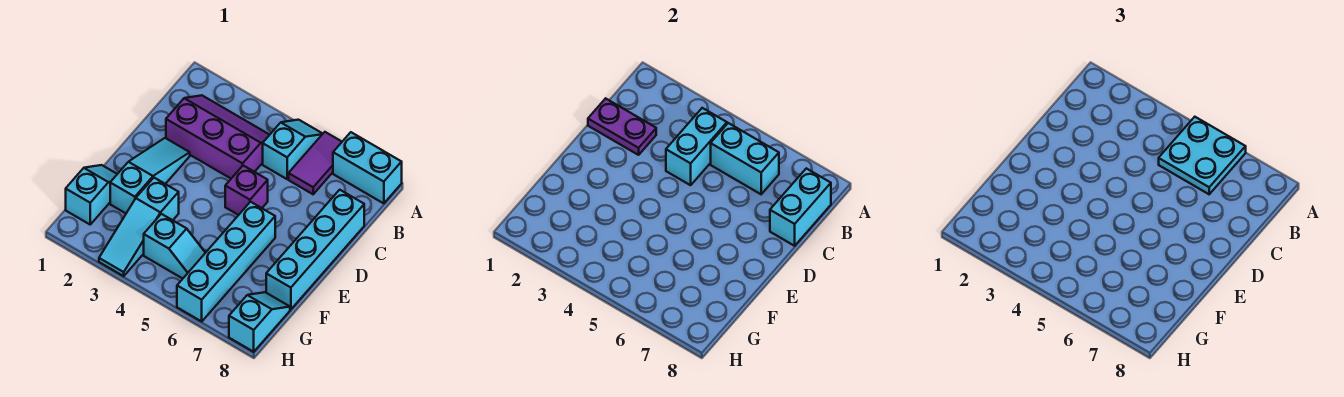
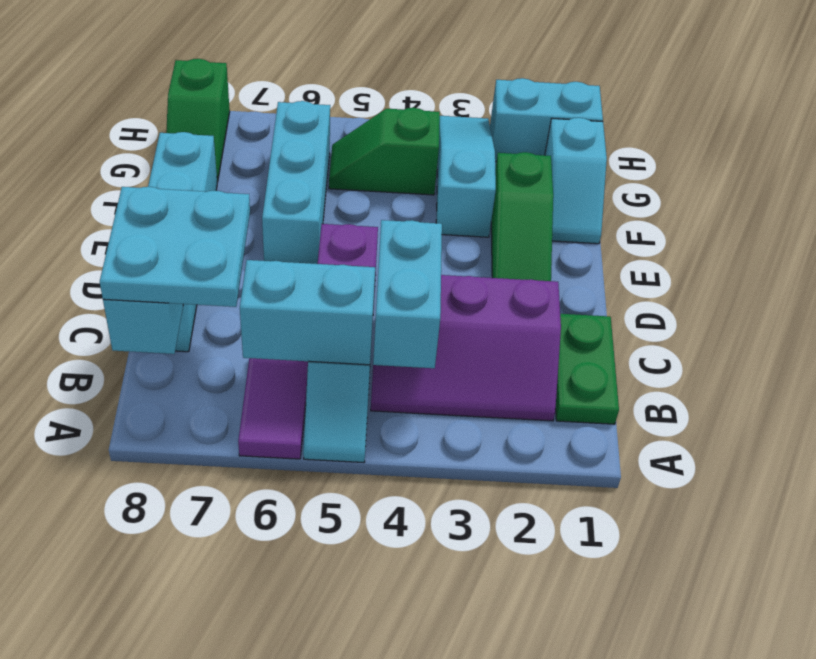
cyan 2x2 plate [1159,117,1246,194] -> cyan 2x2 plate moved to [100,187,250,307]
cyan 1x2 brick [333,132,402,203] -> cyan 1x2 brick moved to [490,78,603,161]
none -> green 1x2 plate [556,314,619,424]
purple 1x2 plate [588,98,656,155] -> none
cyan 1x3 slope [110,138,190,213] -> green 1x3 slope [491,152,553,281]
cyan 1x4 brick [177,202,275,321] -> cyan 1x3 brick [262,101,330,264]
cyan 1x2 slope [144,214,205,279] -> green 1x2 slope [329,108,440,195]
cyan 1x2 slope [229,292,290,352] -> green 1x2 slope [166,59,230,182]

